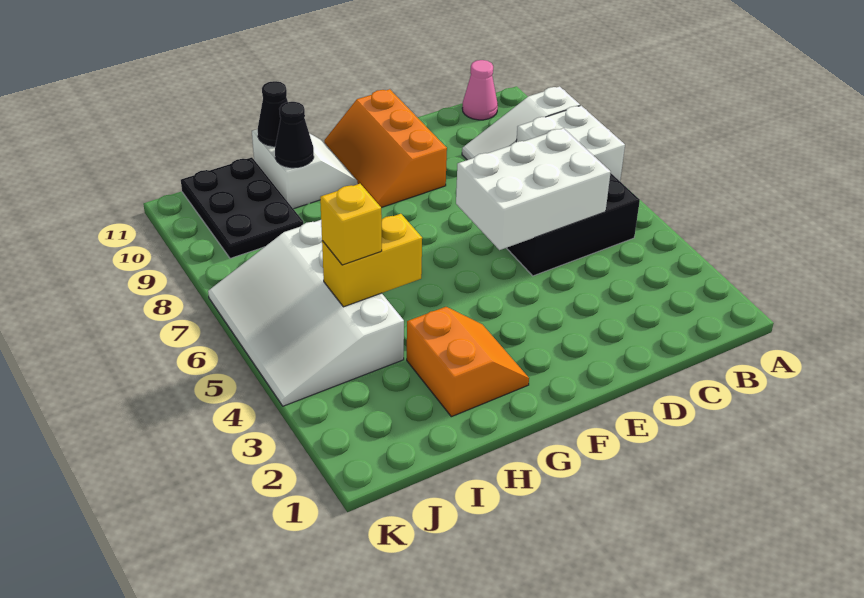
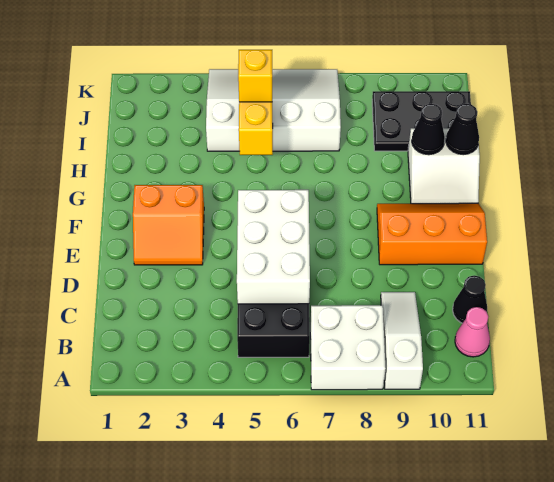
none -> black 1x1 cone [453,275,487,323]
orange 2x2 slope [407,307,529,417] -> orange 2x2 slope moved to [133,185,204,265]

